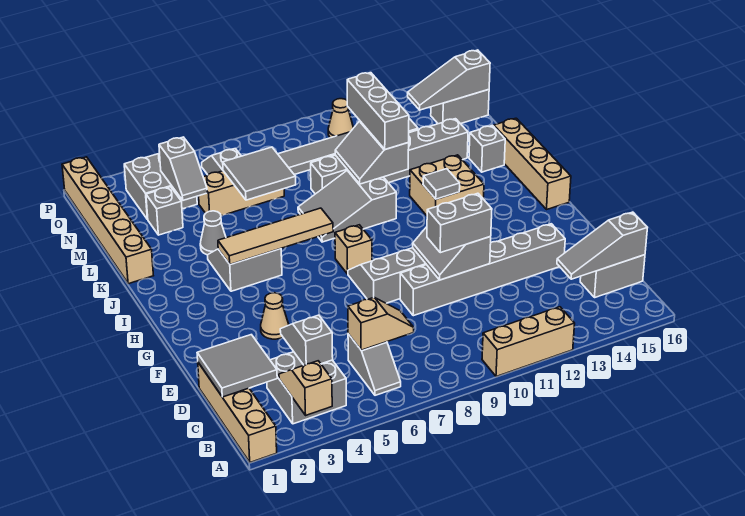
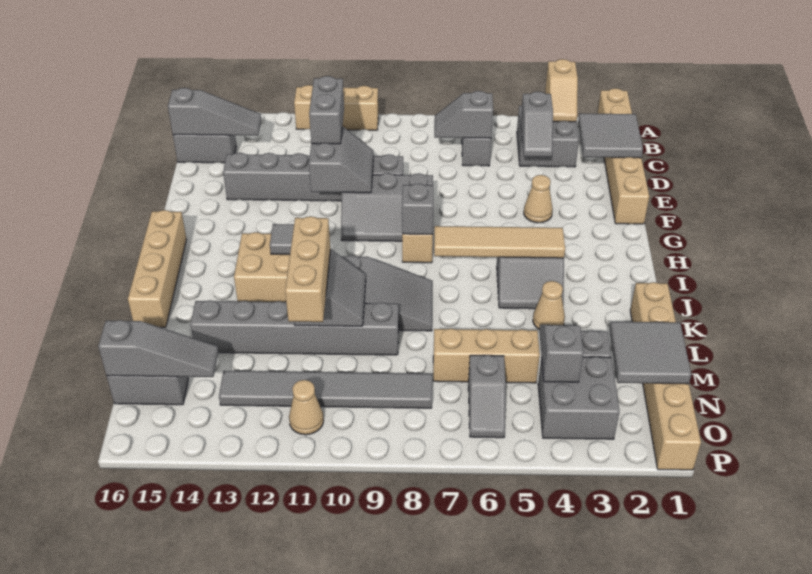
tan 1x4 brick [198,363,277,462] -> tan 1x6 brick [598,88,649,224]
tan 1x2 slope [348,297,414,350] -> grey 1x2 slope [434,91,493,138]
grey 1x2 brick [427,193,492,253] -> grey 1x2 brick turned to [309,76,344,144]
grey 1x1 cone [200,211,226,255] -> tan 1x1 cone [533,281,565,329]
grey 1x3 brick [347,73,409,149] -> tan 1x3 brick [285,216,330,322]
grey 1x1 brick [469,126,505,172] -> grey 1x1 brick moved to [402,184,433,234]
grey 2x2 tile [223,147,296,200] -> grey 2x2 tile moved to [610,321,691,384]

